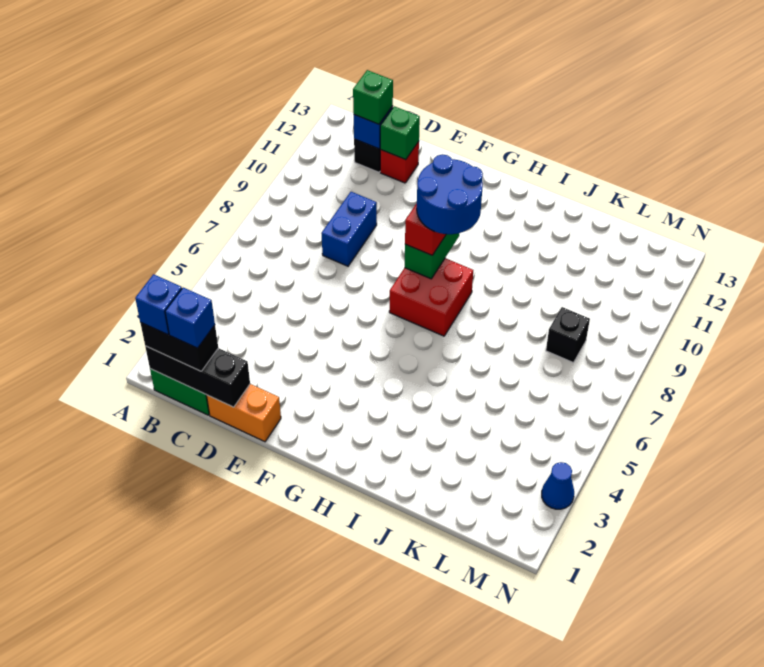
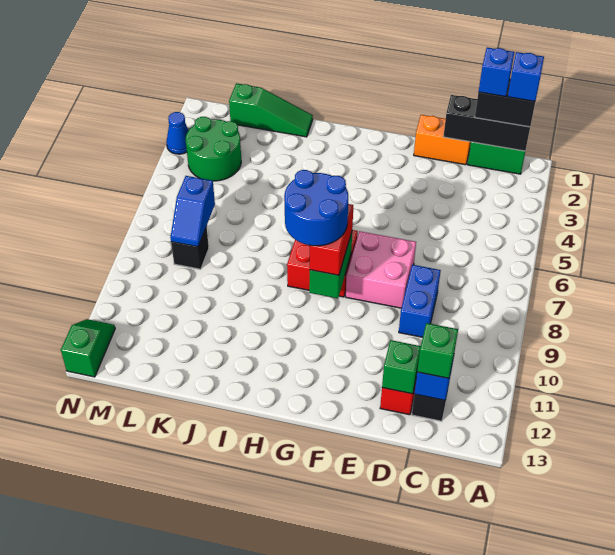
none -> pink 2x2 brick [346,231,416,308]
none -> green 1x3 slope [229,83,313,137]
none -> green 2x2 round brick [186,117,241,181]
none -> blue 1x2 slope [170,176,215,247]
none -> green 1x2 slope [61,319,115,377]

